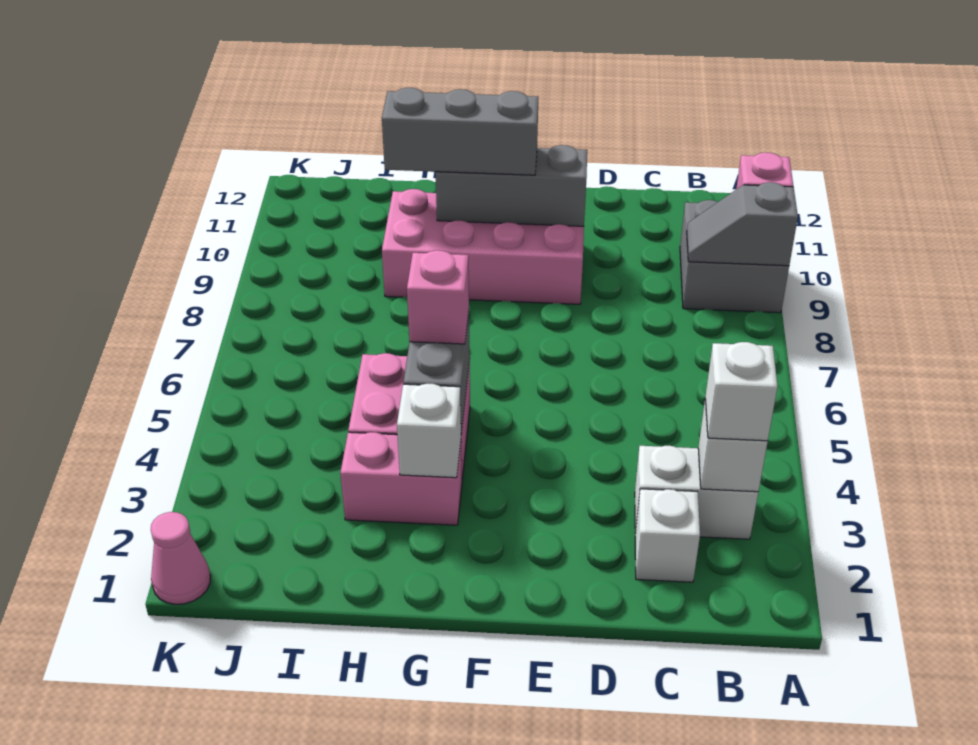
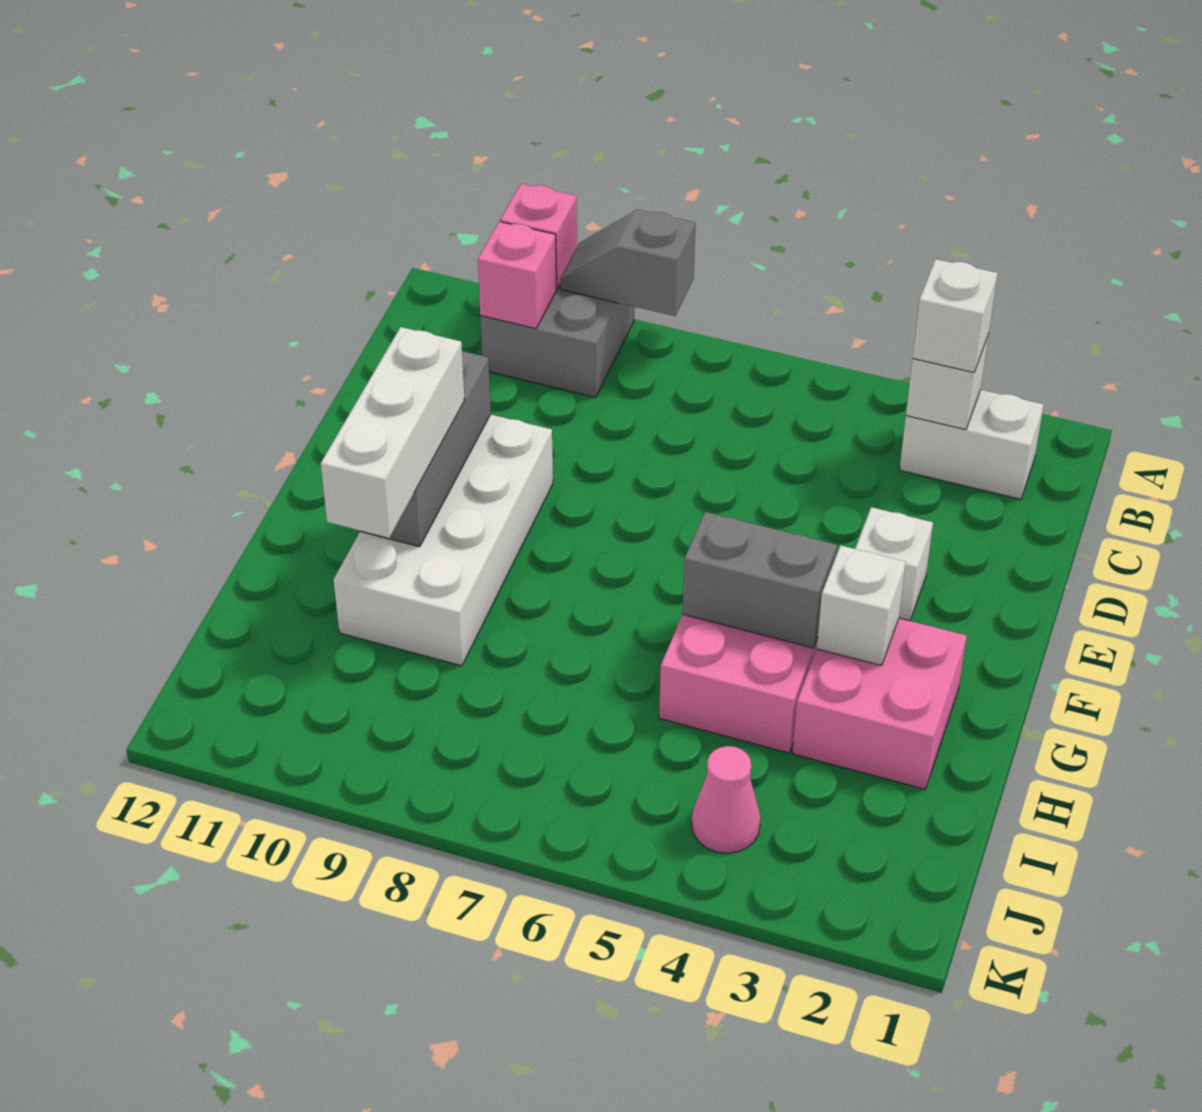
grey 1x2 slope [687,182,798,266] -> grey 1x2 slope turned to [560,209,695,316]
white 1x2 brick [635,446,758,539] -> white 1x2 brick turned to [899,390,1044,499]
white 1x1 brick [635,489,700,582] -> white 1x1 brick moved to [855,507,933,621]
pink 2x4 brick [382,189,584,304] -> white 2x4 brick [334,414,553,666]
grey 1x3 brick [382,88,538,175] -> white 1x3 brick [321,327,465,538]
pink 1x2 brick [340,432,462,525] -> pink 2x2 brick [793,618,967,789]
pink 1x1 brick [407,250,469,344] -> pink 1x1 brick moved to [478,222,556,328]
pink 1x1 cone [151,512,211,604] -> pink 1x1 cone moved to [692,746,761,853]

